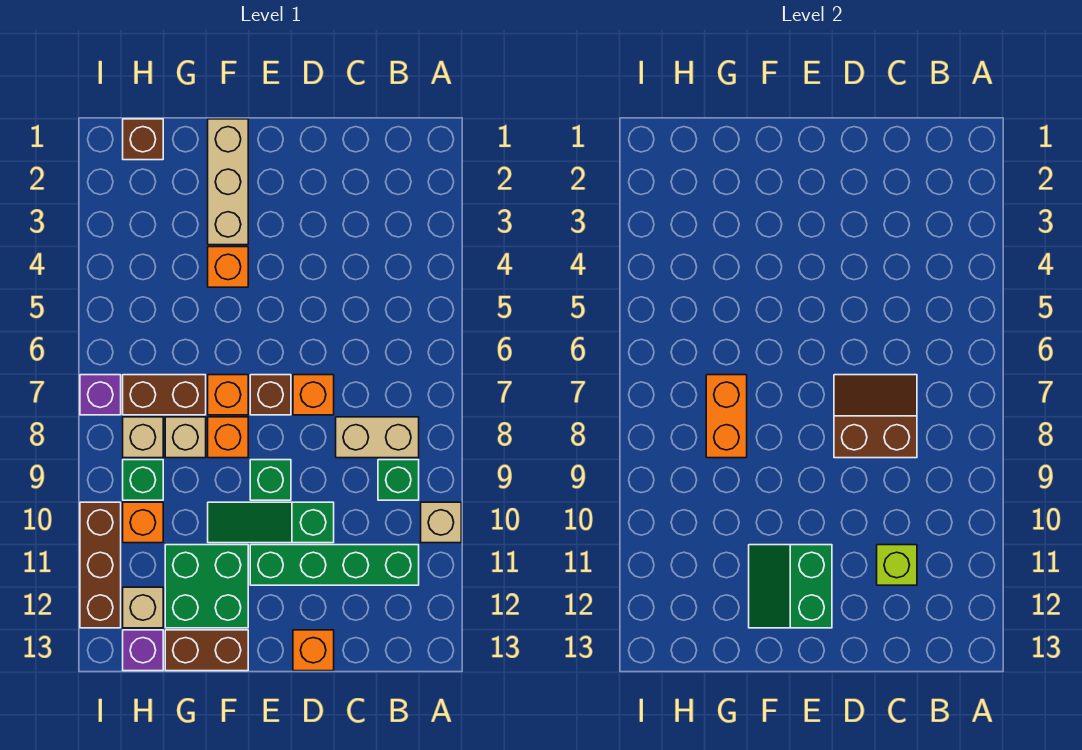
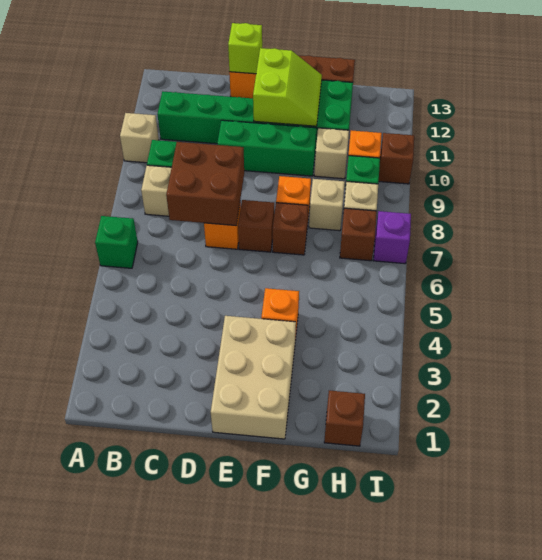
brown 2x2 slope [834,375,917,458] -> brown 2x2 brick [166,142,244,226]
lime 1x1 brick [877,545,917,585] -> lime 1x1 brick moved to [228,23,262,74]
green 1x3 slope [208,502,334,543] -> green 1x3 brick [217,120,316,176]
green 1x1 brick [250,460,291,500] -> green 1x1 brick moved to [95,216,138,268]
green 2x2 slope [749,545,832,628] -> lime 2x2 slope [253,48,322,126]
tan 1x3 brick [208,119,248,245] -> tan 2x3 brick [211,316,296,439]
orange 1x1 brick [208,375,248,415] -> brown 1x1 brick [273,203,308,255]
brown 1x2 brick [123,375,206,415] -> brown 1x1 brick [340,208,377,261]
orange 1x2 brick [706,375,747,458] -> none
tan 1x1 brick [123,587,163,628] -> tan 1x1 brick moved to [314,128,349,179]
purple 1x1 brick [123,630,163,671] -> none
brown 1x3 brick [80,502,121,628] -> brown 1x1 brick [379,133,414,184]

